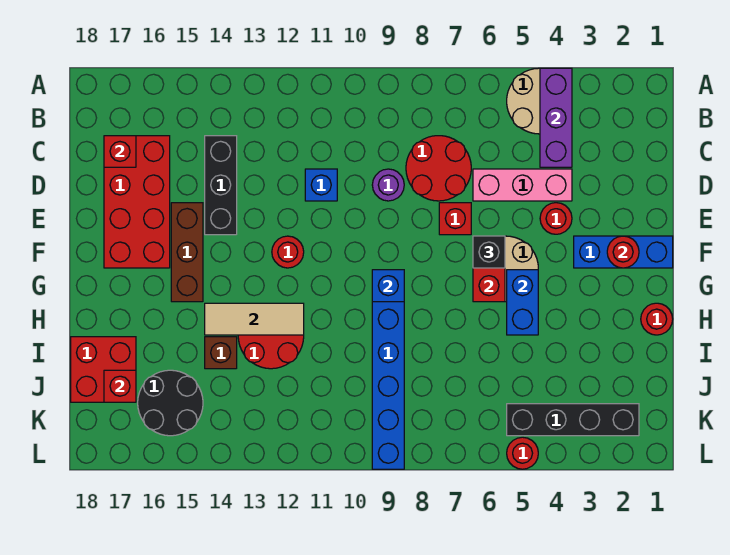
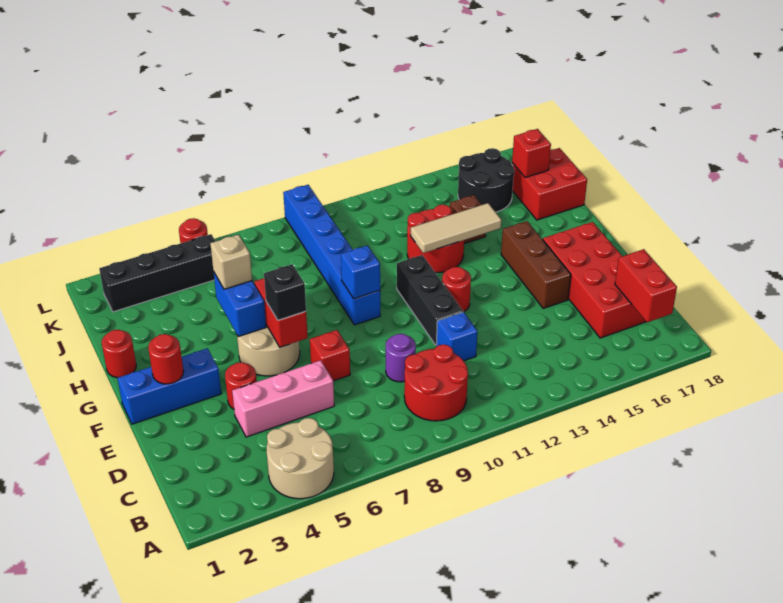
purple 1x3 brick [540,68,572,167] -> none
red 2x2 round brick [406,136,471,201] -> red 2x2 round brick moved to [404,345,468,421]
black 1x3 brick [205,136,237,235] -> black 1x3 brick moved to [397,255,463,345]
red 1x1 brick [104,136,136,167] -> red 1x2 brick [615,249,677,322]
none -> tan 1x1 brick [210,235,252,289]

